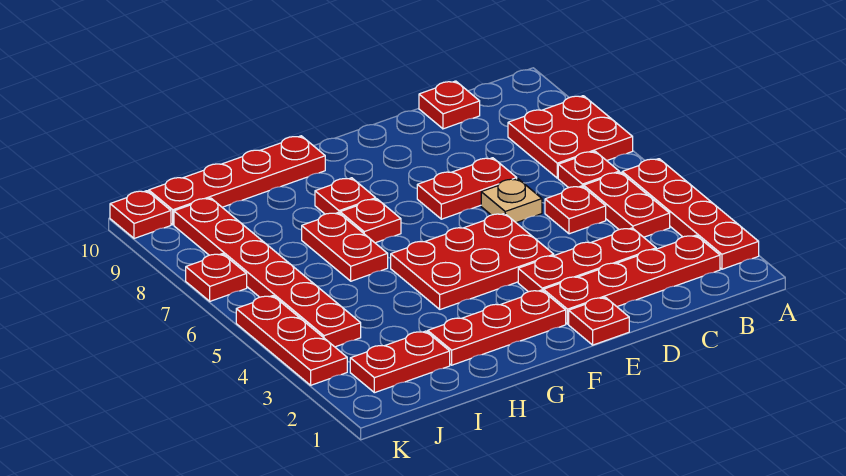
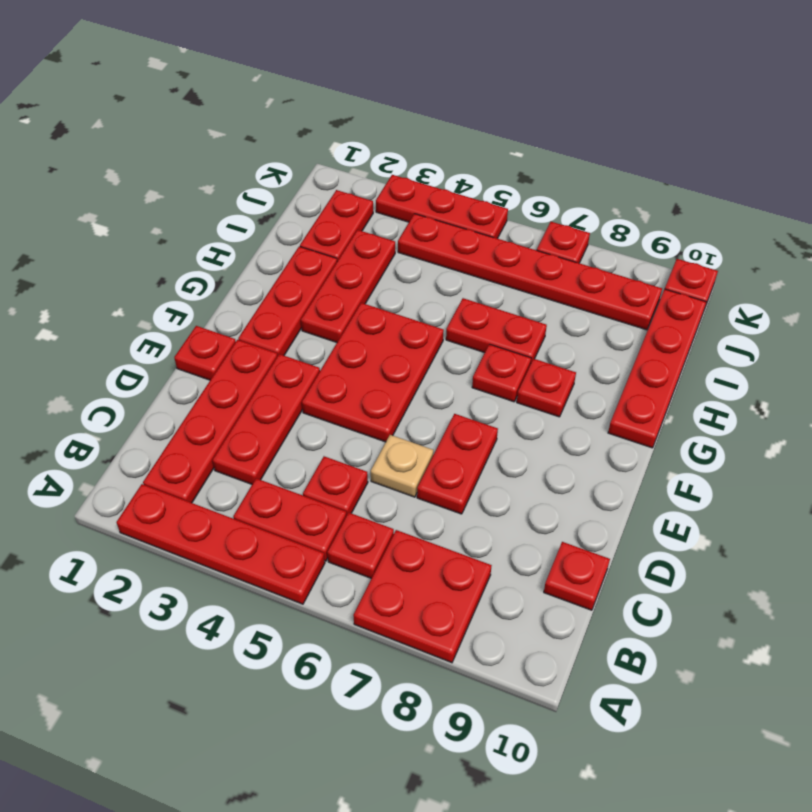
none -> red 1x3 plate [301,230,395,342]

